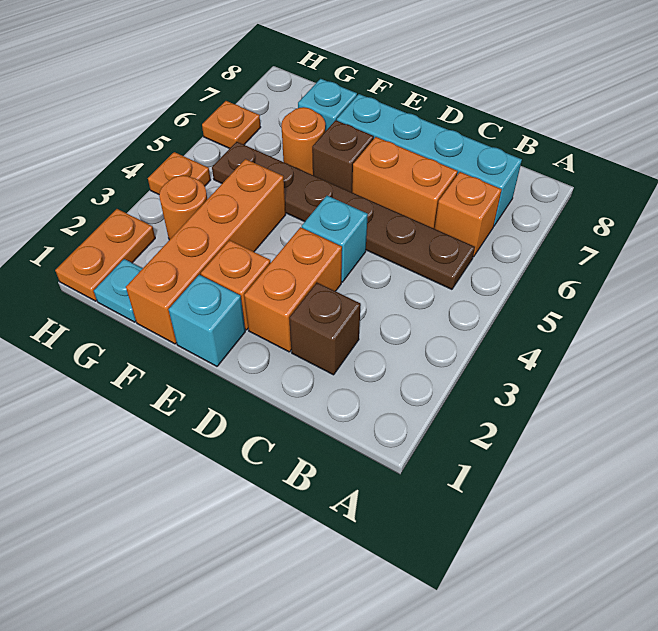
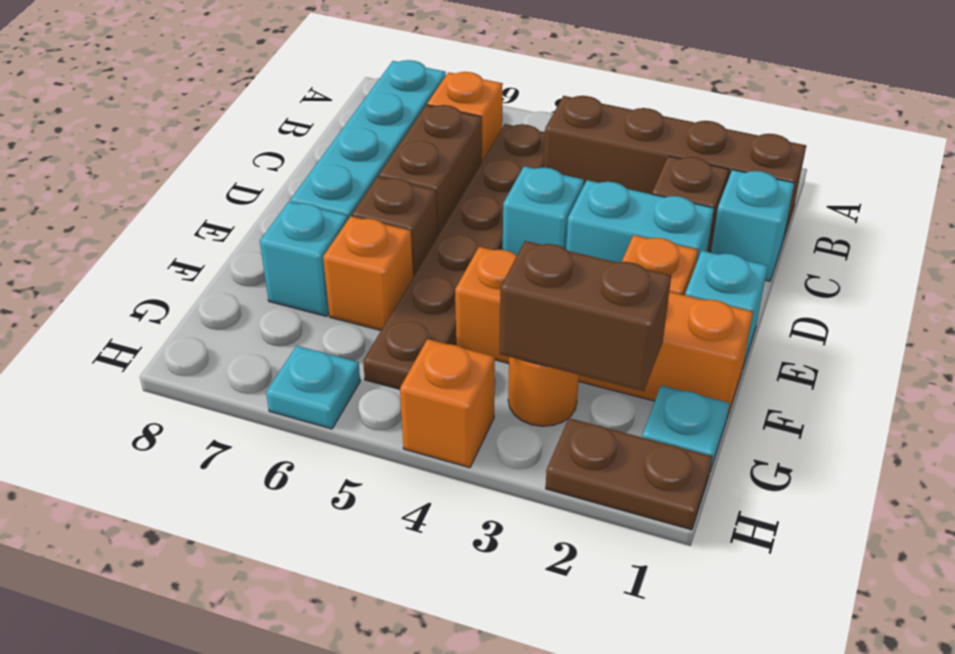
none -> brown 1x4 brick [544,96,806,236]
none -> cyan 1x1 brick [711,170,794,281]
orange 1x2 brick [352,137,458,229] -> brown 1x2 brick [379,105,482,236]
orange 1x2 brick [244,227,342,352] -> cyan 1x2 brick [566,180,714,264]
orange 1x1 round brick [281,107,325,175] -> orange 1x1 brick [323,216,413,330]
none -> brown 1x2 brick [500,241,671,391]
orange 1x2 plate [55,209,155,301] -> brown 1x2 plate [546,418,713,530]
orange 1x1 plate [148,152,211,194] -> orange 1x1 brick [400,339,495,468]
orange 1x1 plate [202,101,261,148] -> cyan 1x1 plate [266,346,360,429]

